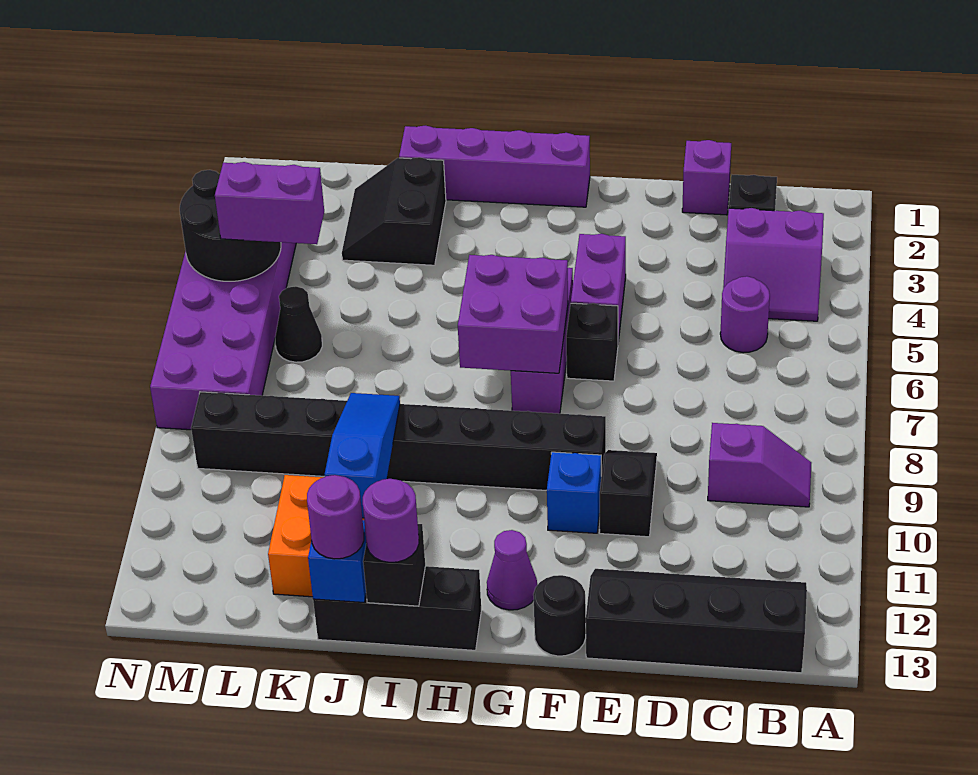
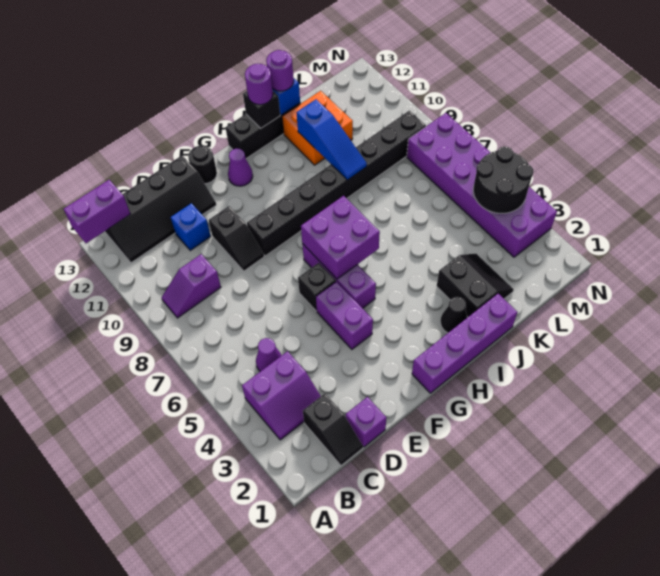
purple 2x2 slope [723,208,824,321] -> purple 2x2 slope turned to [242,351,321,440]
purple 1x1 round brick [720,276,770,353] -> purple 1x1 cone [256,338,282,371]
blue 1x1 brick [547,452,601,533] -> blue 1x1 brick moved to [171,203,211,251]
purple 1x2 brick [215,162,324,244] -> purple 1x2 brick moved to [64,180,130,243]
black 1x1 cone [275,286,322,362] -> black 1x1 cone moved to [441,297,467,333]

